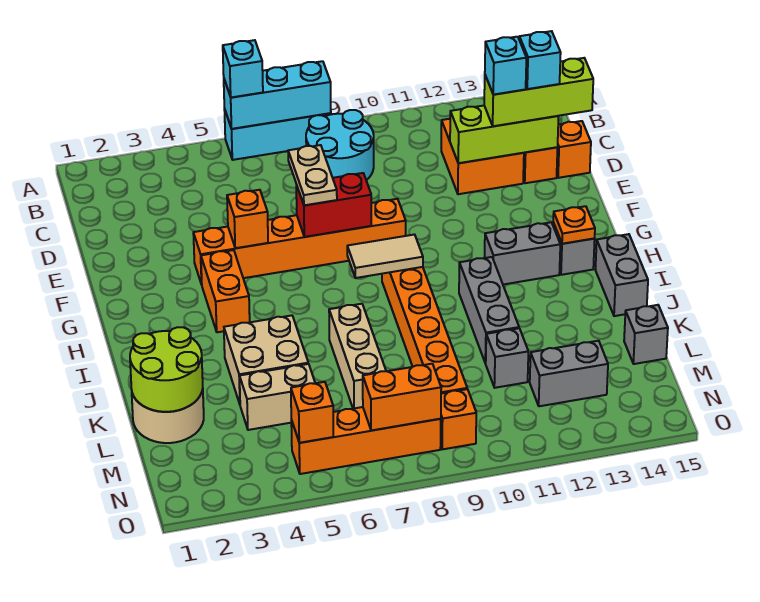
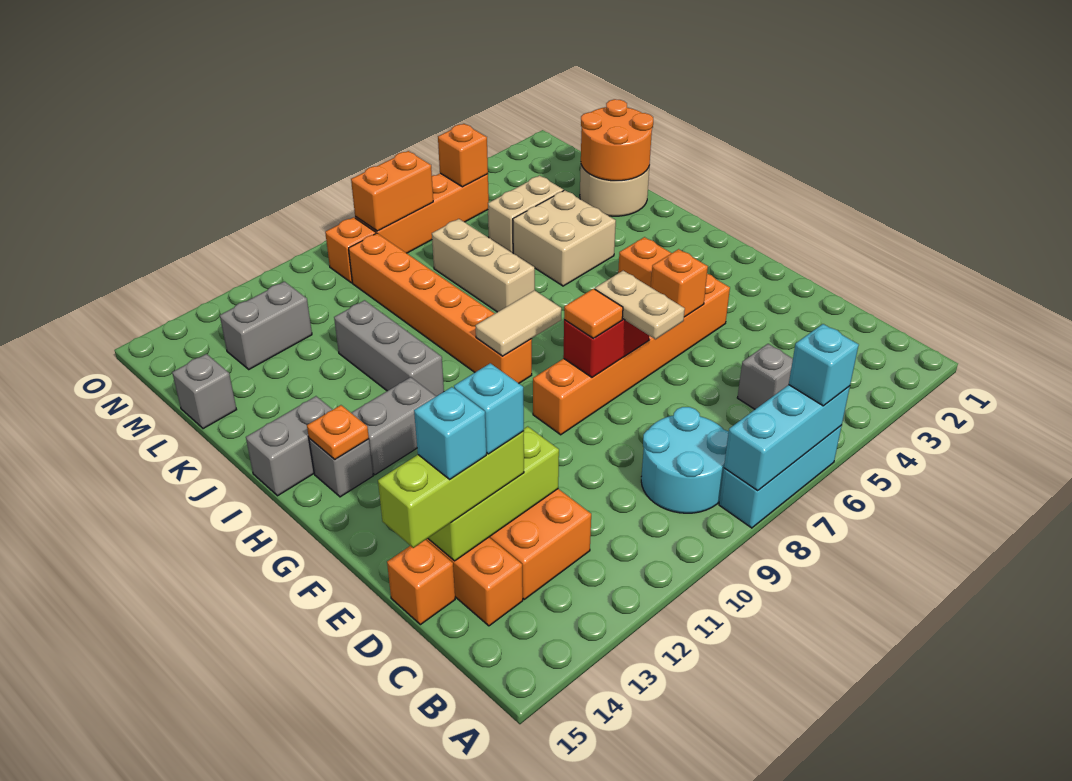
none -> orange 1x1 tile [564,289,623,338]
grey 1x2 brick [595,234,648,316] -> grey 1x2 brick turned to [246,396,333,496]
lime 2x2 round brick [130,327,203,412] -> orange 2x2 round brick [581,99,653,181]
grey 1x1 brick [485,328,528,388] -> grey 1x1 brick moved to [737,344,793,409]

